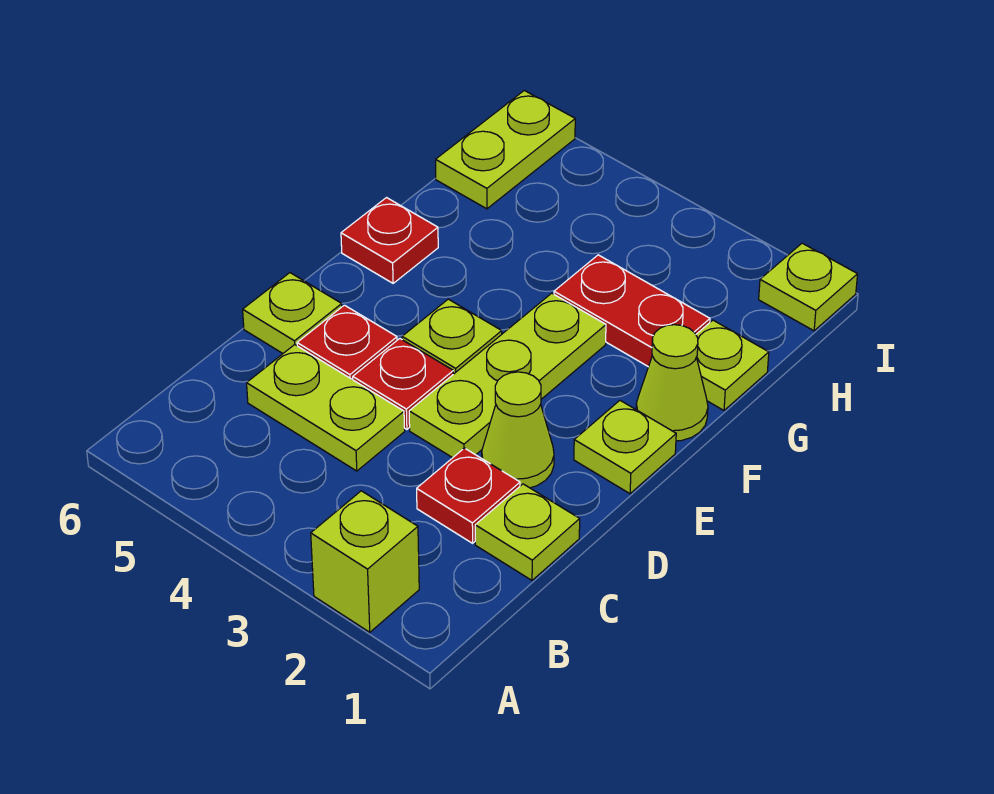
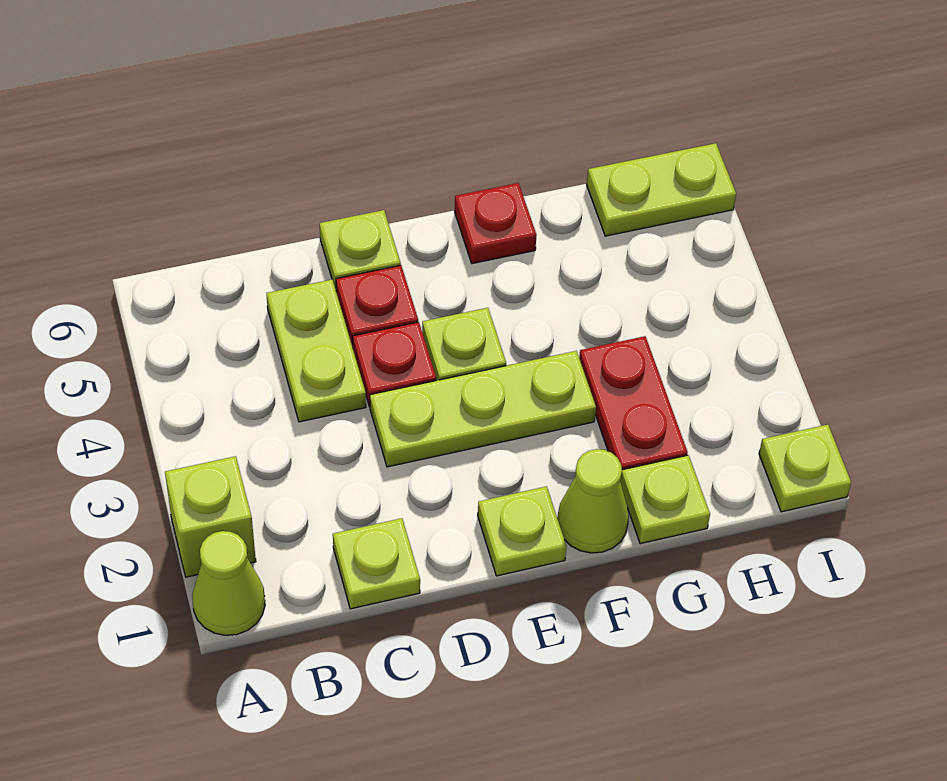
red 1x1 plate [417,448,520,543] -> none
lime 1x1 cone [482,372,554,488] -> lime 1x1 cone moved to [192,531,265,635]

